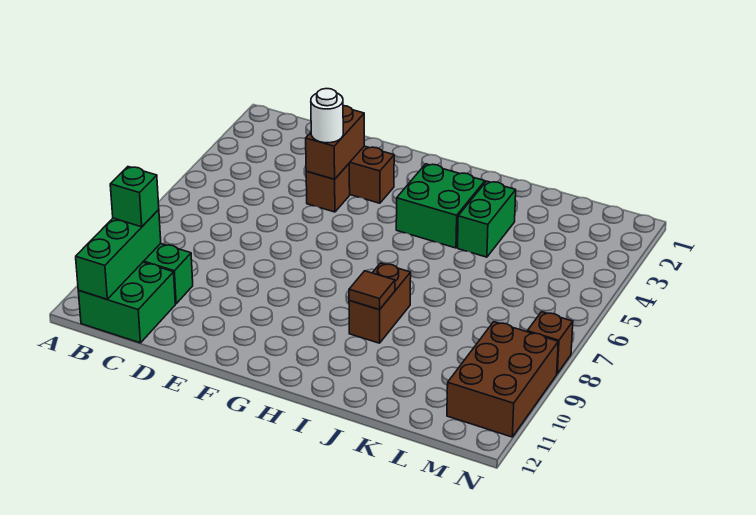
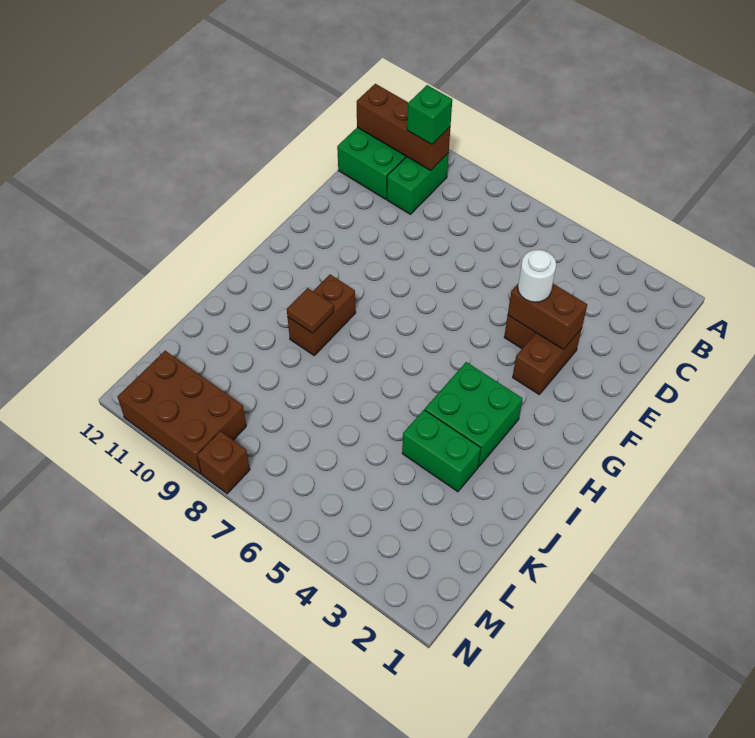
green 1x3 brick [76,210,161,299] -> brown 1x3 brick [357,84,450,171]
brown 1x2 brick [349,263,411,343] -> brown 1x2 brick turned to [288,275,356,355]

